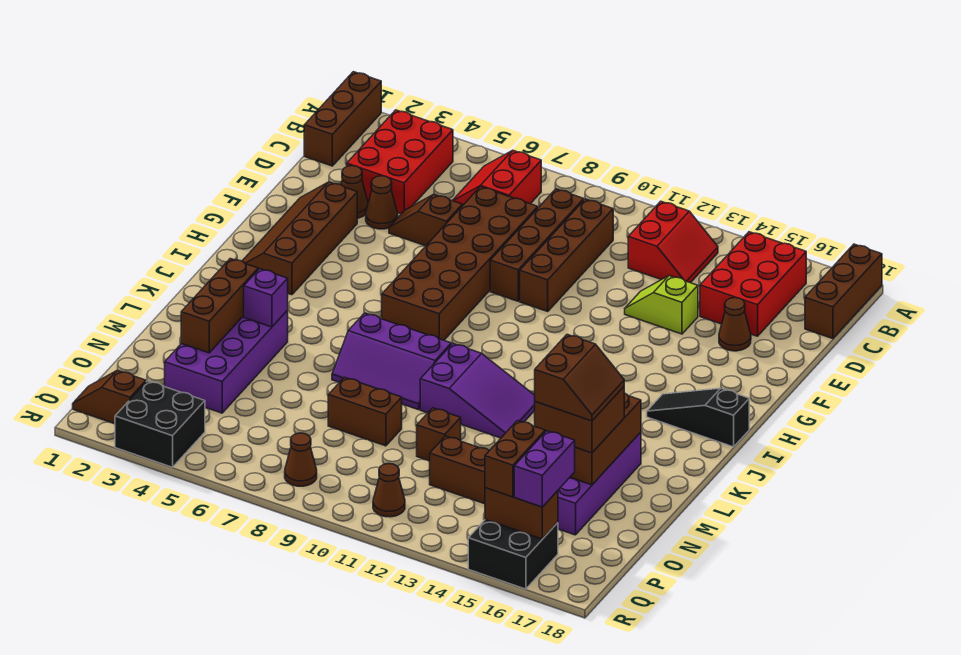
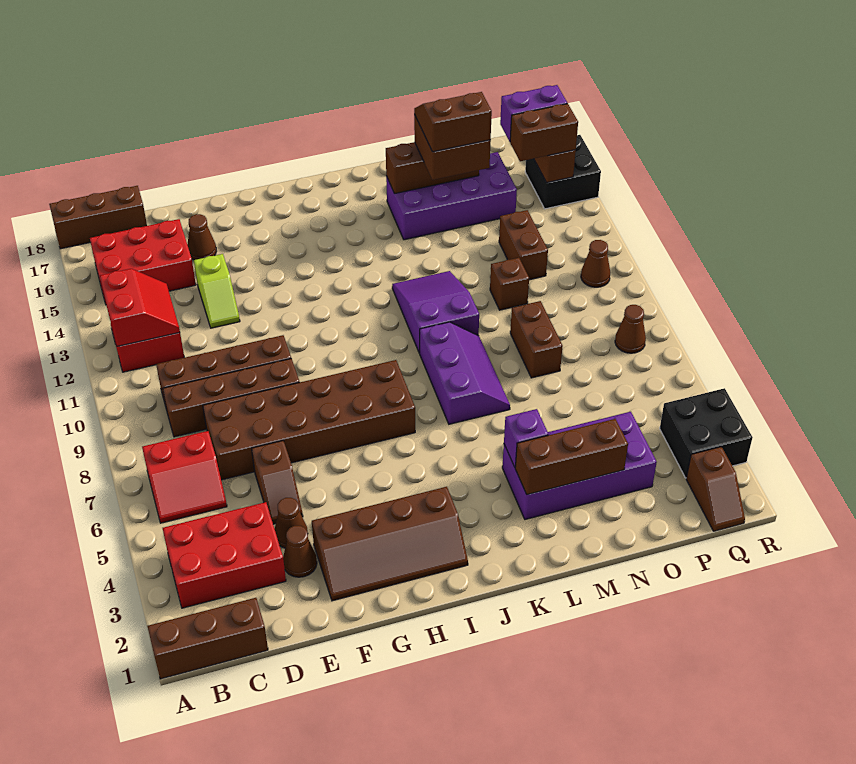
none -> red 2x2 slope [100,269,180,346]
black 1x3 slope [647,388,749,447] -> none

